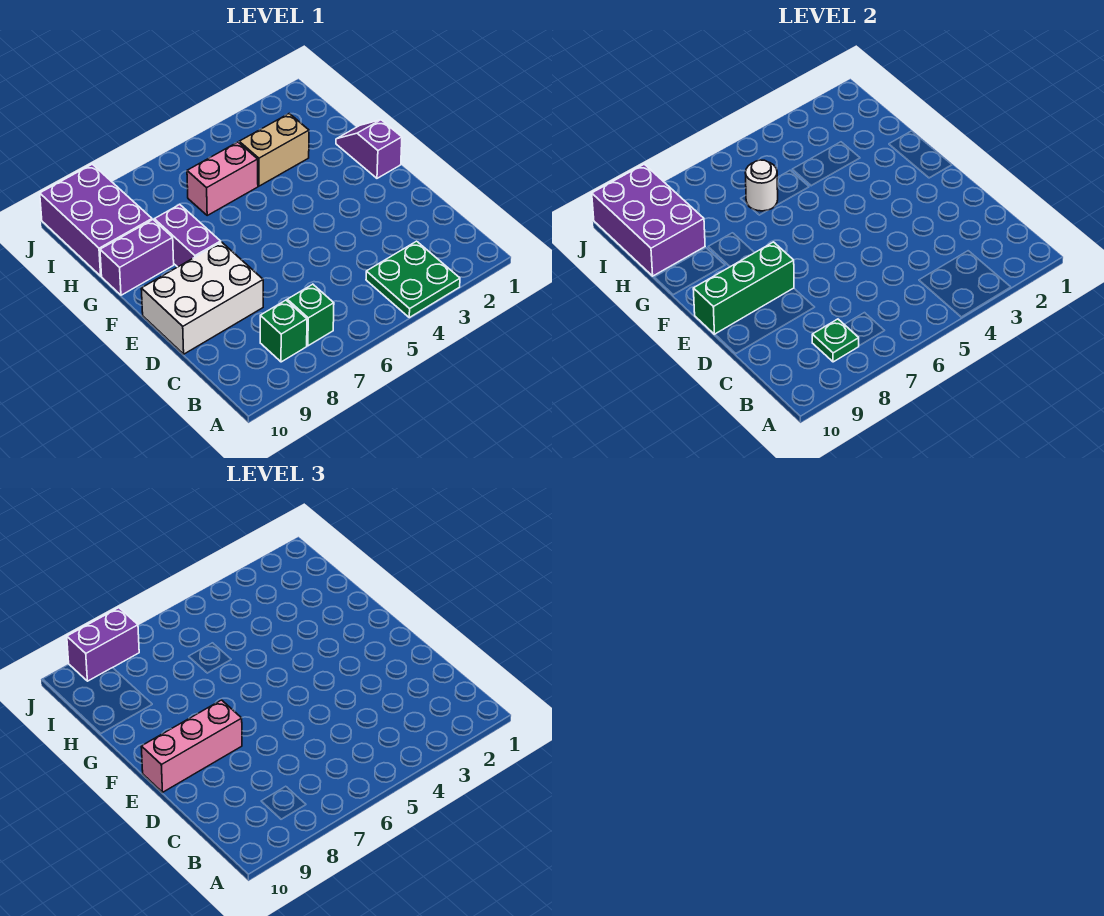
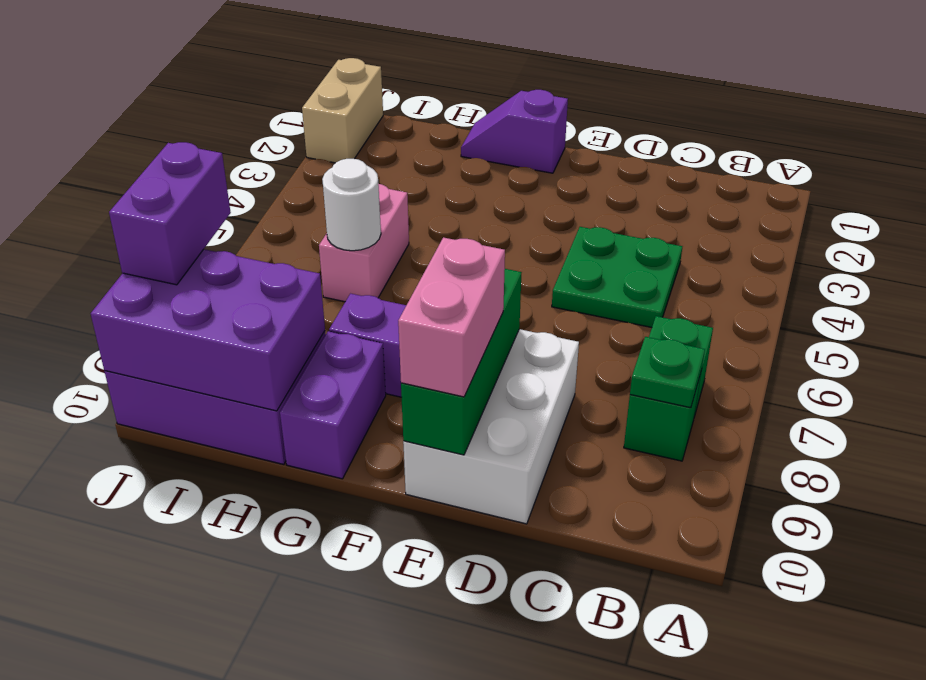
green 2x2 plate [366,241,460,318] -> green 2x2 plate moved to [552,227,682,328]
pink 1x3 brick [141,700,242,792] -> pink 1x2 brick [398,237,505,397]
tan 1x2 brick [239,114,309,186] -> tan 1x2 brick moved to [302,58,383,163]

